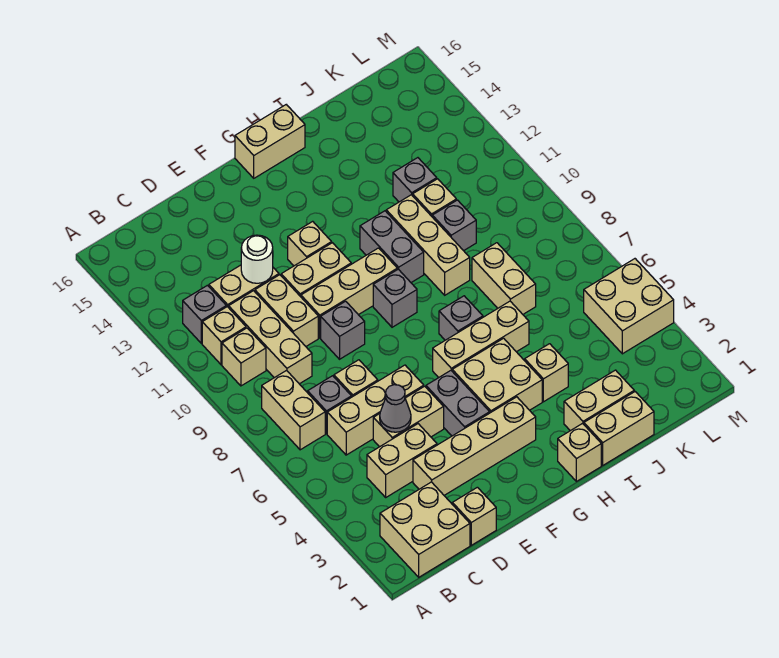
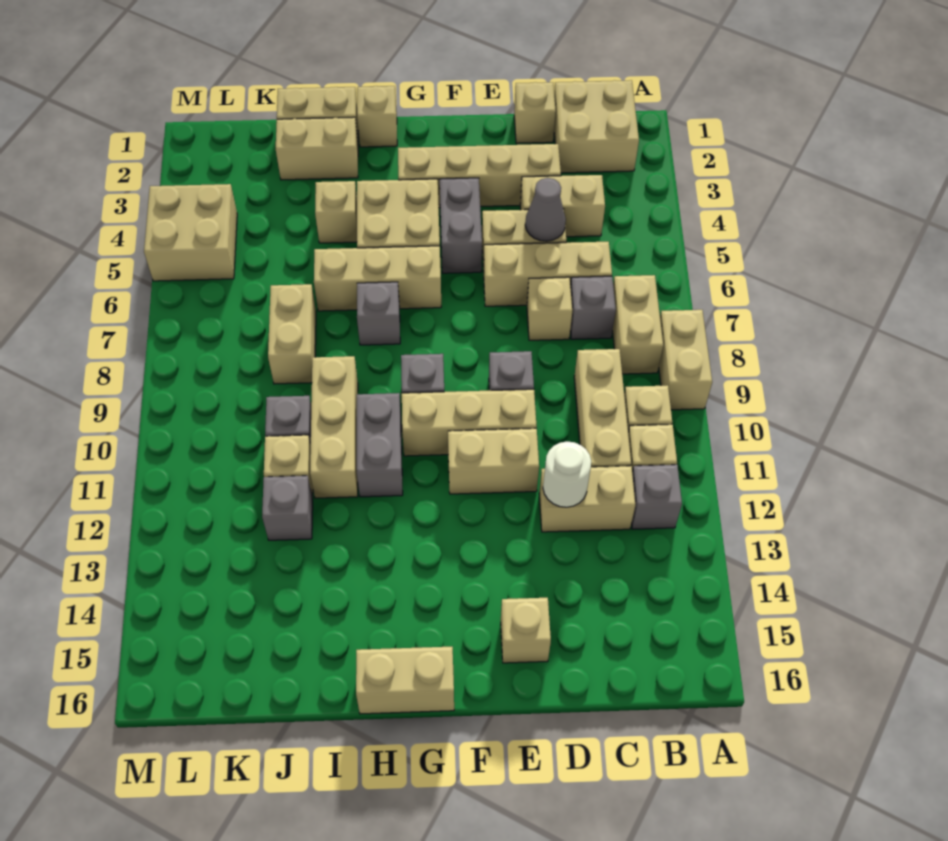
tan 1x2 brick [255,275,318,346] -> tan 1x2 brick moved to [659,310,712,410]
tan 1x1 brick [288,221,332,266] -> tan 1x1 brick moved to [501,598,551,663]

